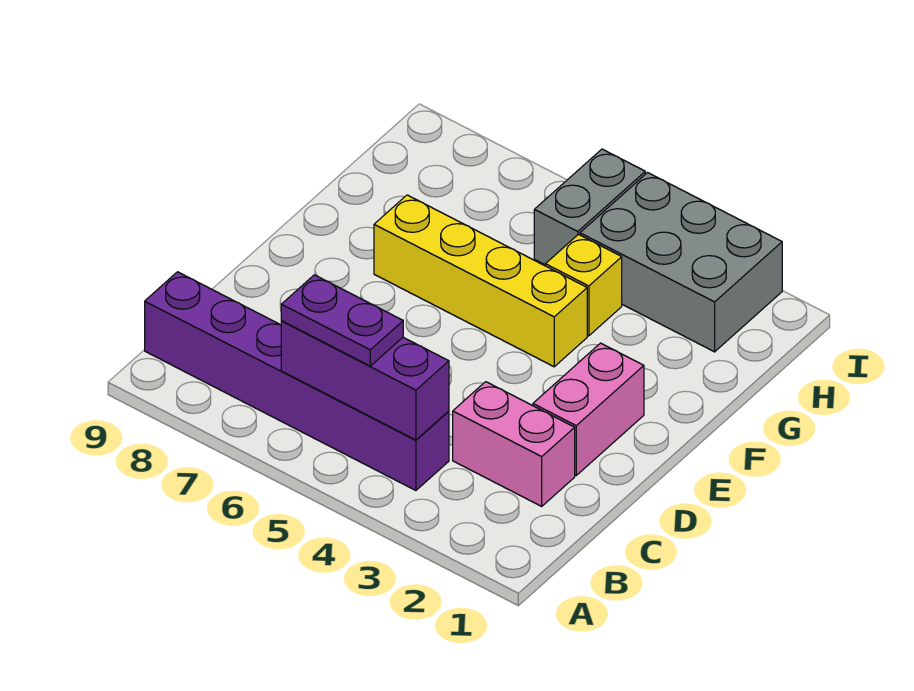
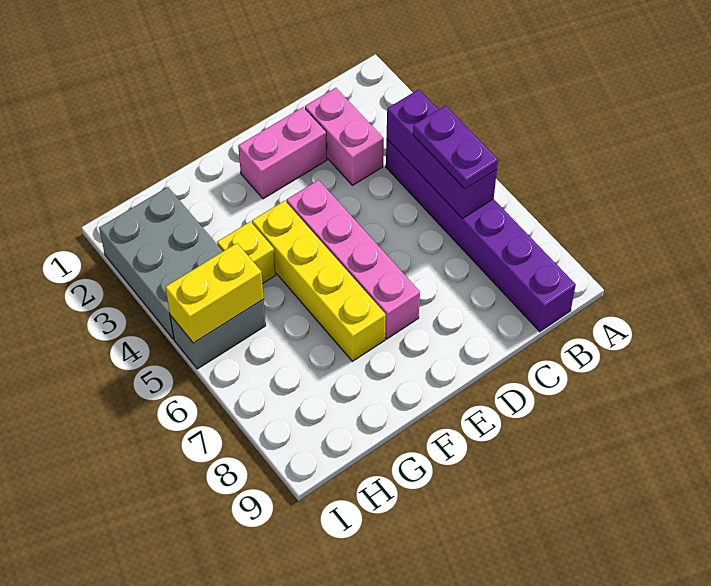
none -> pink 1x4 brick [286,180,420,339]
none -> yellow 1x2 brick [165,243,264,343]

